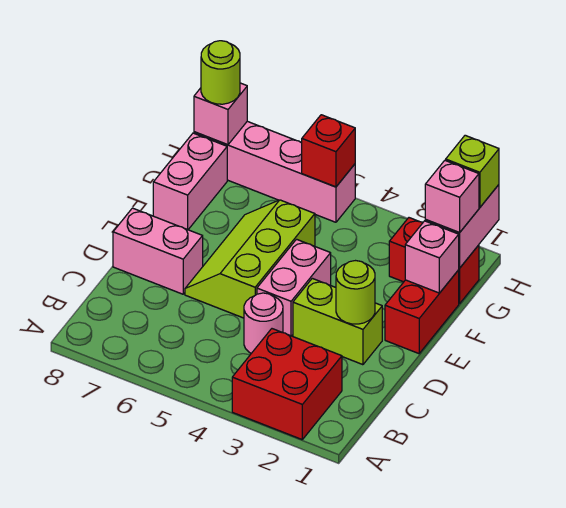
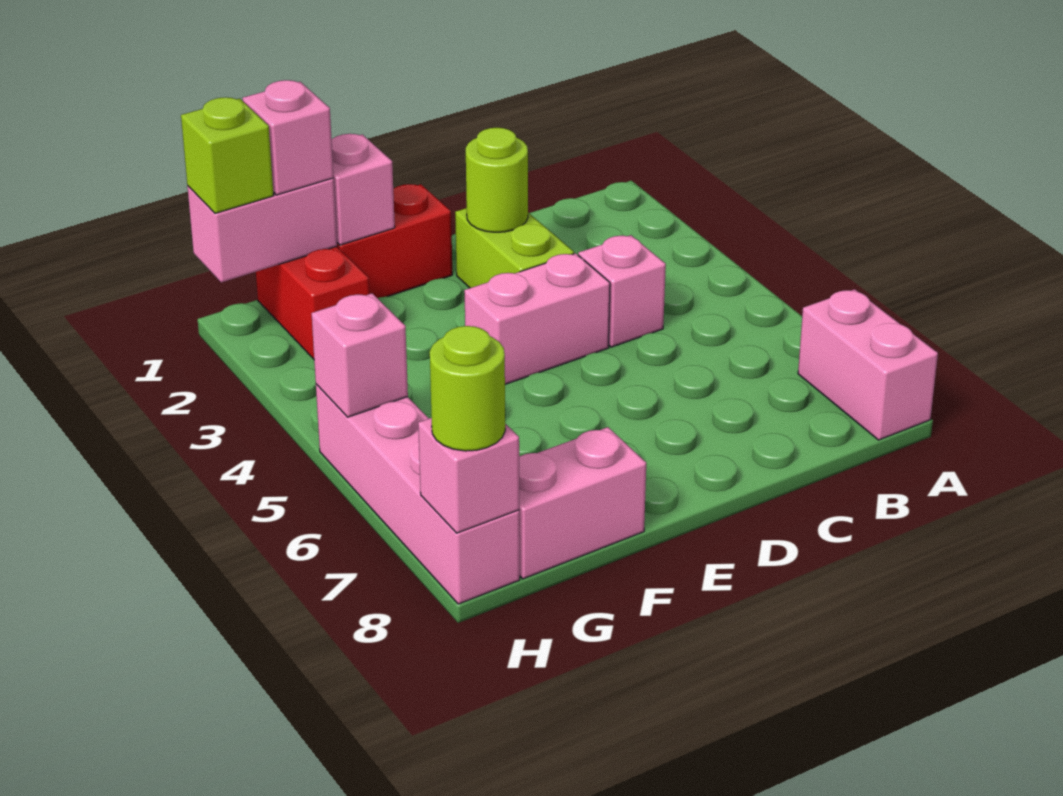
red 2x2 brick [232,329,342,439] -> none
pink 1x1 round brick [244,293,283,353] -> pink 1x1 brick [578,235,666,347]
lime 2x3 slope [185,200,315,318] -> none
pink 1x2 brick [113,208,203,294] -> pink 1x2 brick moved to [798,289,938,440]
red 1x1 brick [302,115,355,187] -> pink 1x1 brick [311,293,408,417]

